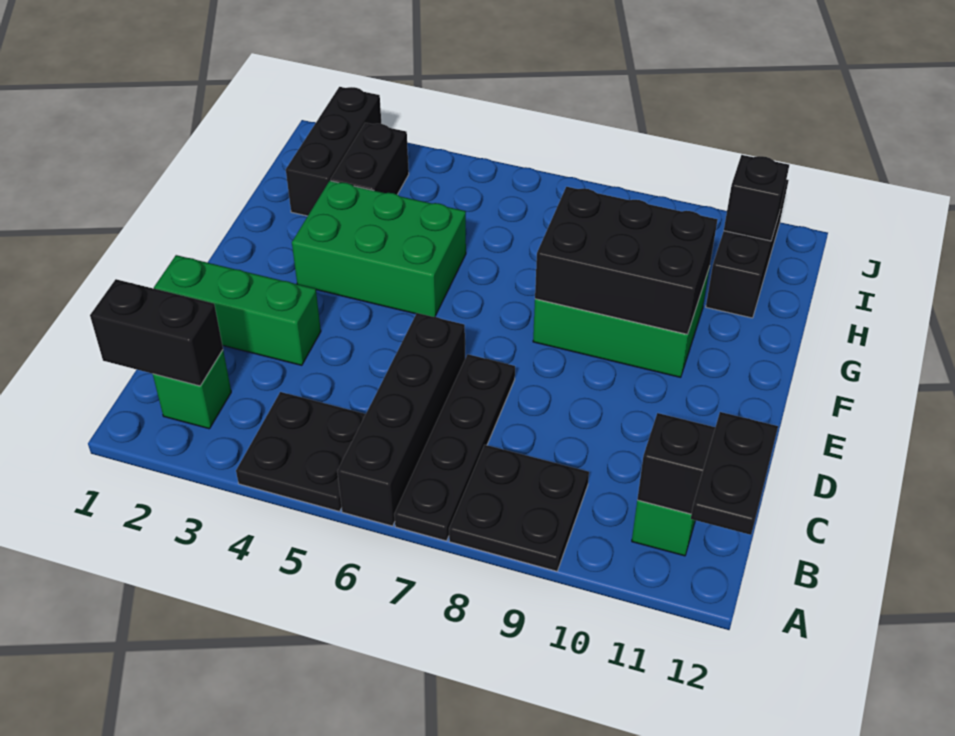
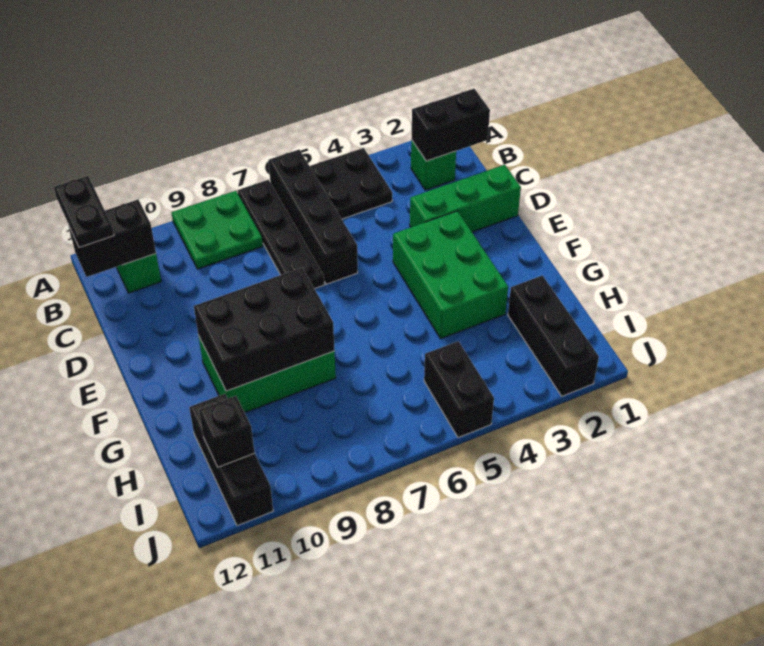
black 2x2 plate [449,445,589,571] -> green 2x2 plate [171,191,263,269]
green 2x3 brick [292,181,466,317] -> green 2x3 brick turned to [393,211,508,339]
black 1x2 brick [330,123,409,195] -> black 1x2 brick moved to [424,341,494,438]

